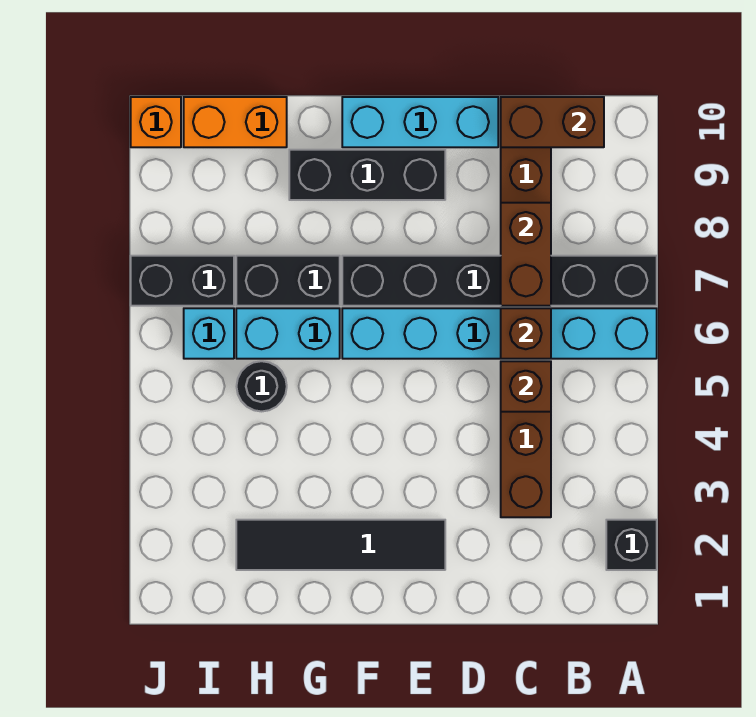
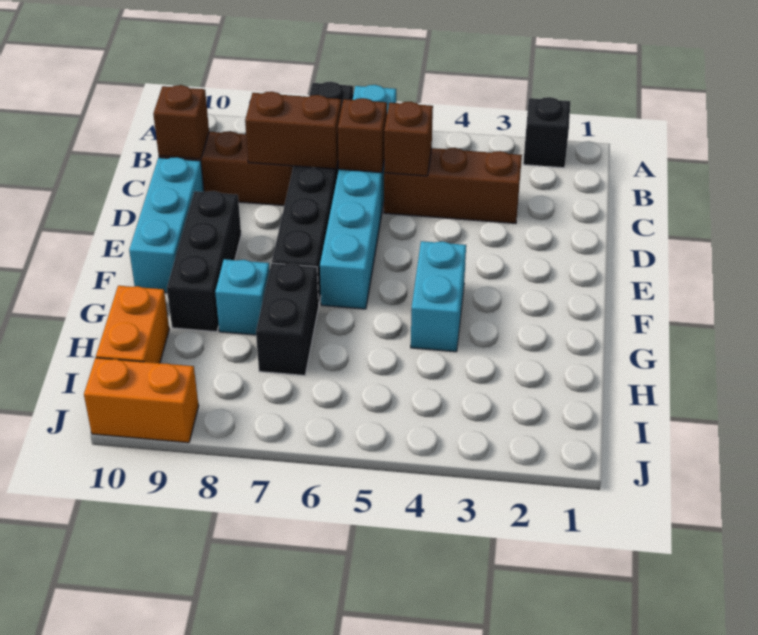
brown 1x2 brick [501,97,604,147] -> brown 1x1 brick [153,85,209,159]
black 1x4 tile [236,520,445,570] -> none
cyan 1x2 brick [236,308,340,359] -> cyan 1x2 brick moved to [411,241,466,352]
black 1x1 round brick [237,361,287,411] -> none
cyan 1x1 brick [184,308,234,359] -> cyan 1x1 brick moved to [215,259,270,335]
black 1x2 brick [131,256,234,306] -> none
orange 1x1 brick [131,97,181,147] -> orange 1x2 brick [84,358,199,443]

